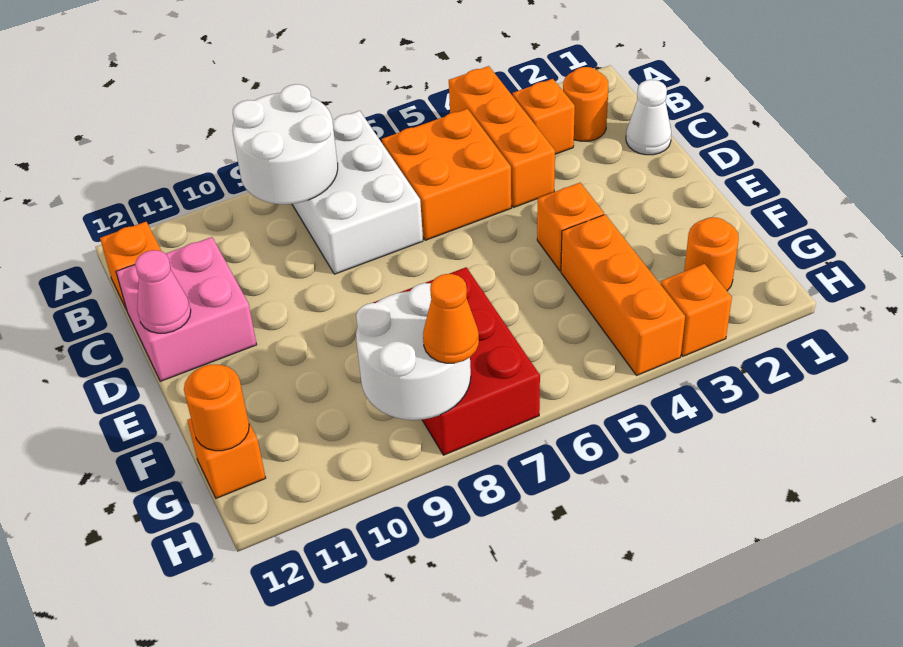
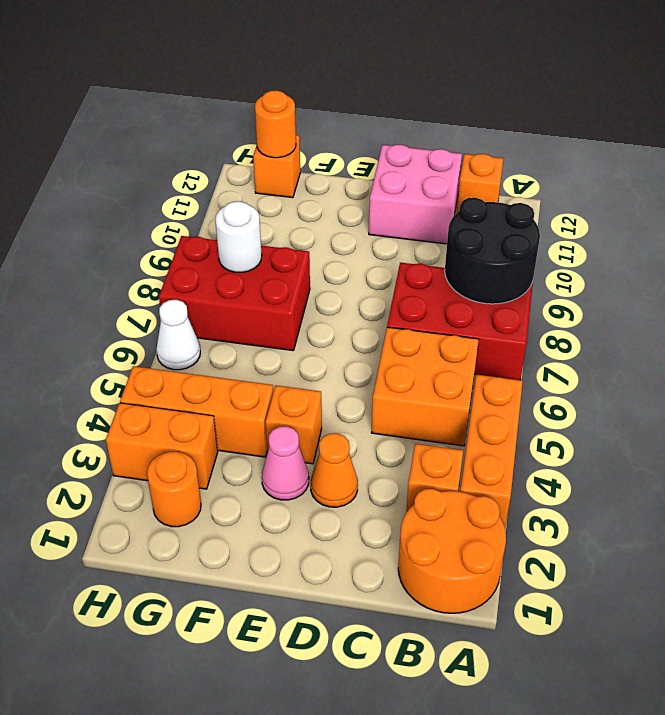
orange 1x3 brick [449,66,555,208] -> orange 1x3 brick turned to [460,375,523,527]
white 2x3 brick [292,111,423,274] -> red 2x3 brick [387,263,533,380]
white 2x2 round brick [232,84,338,204] -> black 2x2 round brick [445,198,540,304]
orange 1x1 round brick [563,67,608,141] -> orange 2x2 round brick [398,489,506,613]
white 1x1 cone [626,80,671,155] -> white 1x1 cone moved to [156,300,200,370]
pink 1x1 cone [135,250,191,333] -> pink 1x1 cone moved to [262,426,309,500]
white 2x2 round brick [356,283,471,420] -> white 1x1 round brick [215,201,262,272]
orange 1x1 brick [660,264,732,356] -> orange 1x2 brick [106,403,218,489]
orange 1x1 cone [423,274,479,363] -> orange 1x1 cone moved to [311,433,358,507]

